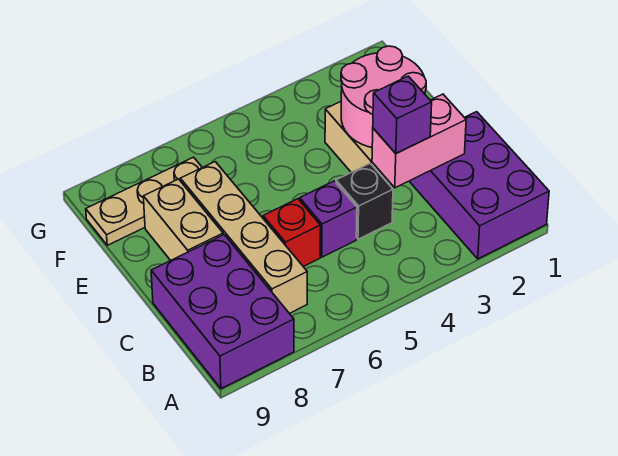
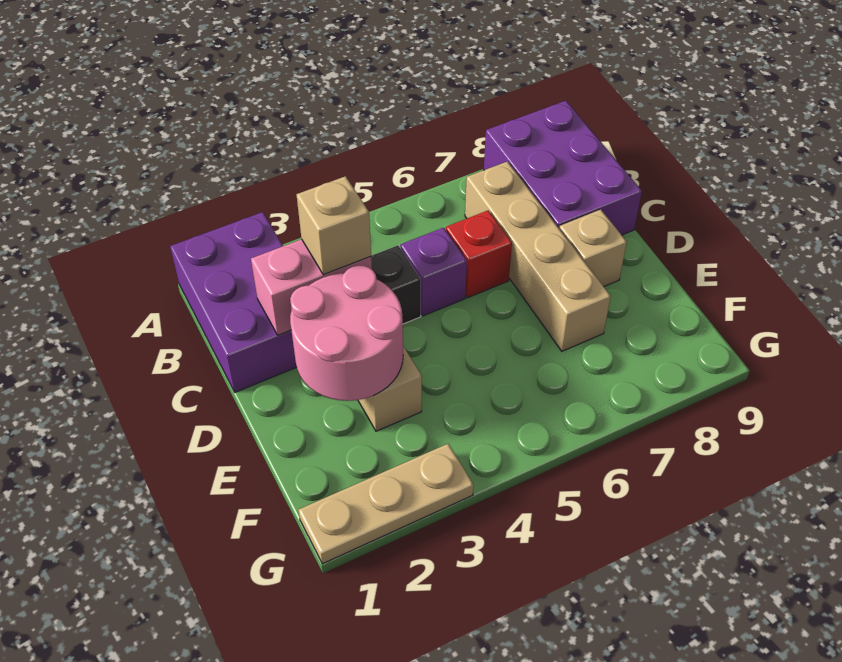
purple 1x1 brick [373,76,432,153] -> tan 1x1 brick [297,176,371,275]
tan 1x2 brick [143,179,223,261] -> tan 1x1 brick [559,210,627,286]
tan 1x3 plate [86,157,202,245] -> tan 1x3 plate moved to [299,444,474,564]

